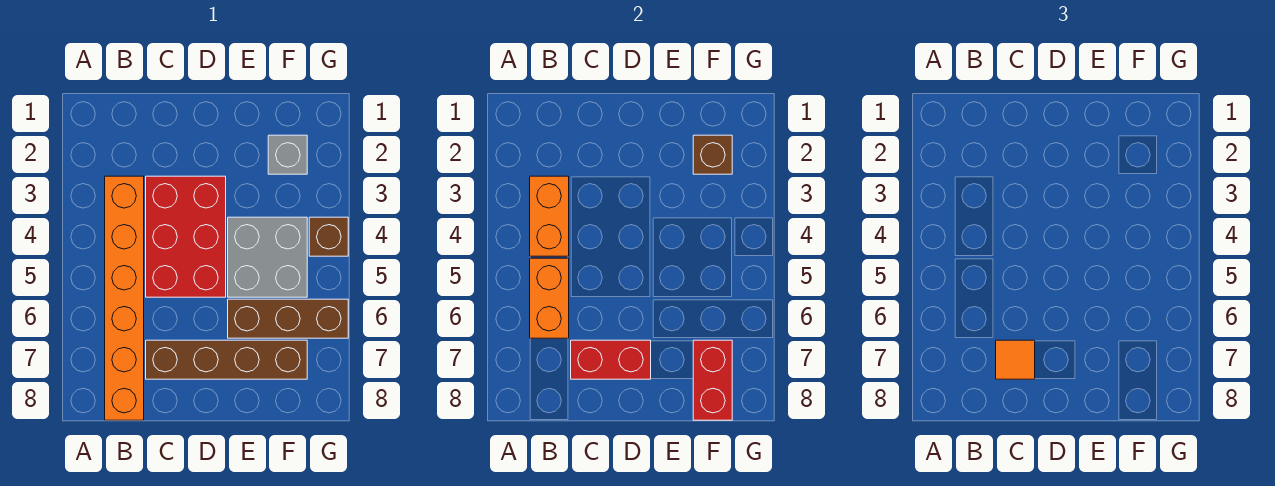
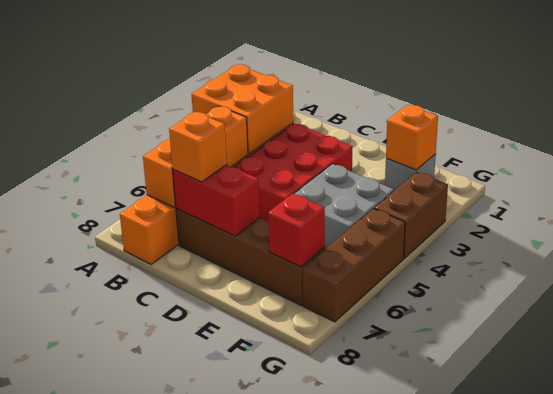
orange 1x2 brick [530,176,569,256] -> orange 2x2 brick [192,64,293,154]
orange 1x2 brick [530,258,569,338] -> orange 1x3 brick [143,106,248,207]
orange 1x1 tile [996,340,1035,379] -> orange 1x1 brick [169,112,227,182]
brown 1x3 brick [228,299,348,338] -> brown 1x3 brick turned to [303,209,405,322]
brown 1x1 brick [693,135,732,174] -> orange 1x1 brick [386,105,438,170]
red 1x2 brick [693,340,732,420] -> red 1x1 brick [268,193,325,267]
brown 1x1 brick [309,217,348,256] -> brown 1x2 brick [374,172,448,258]

